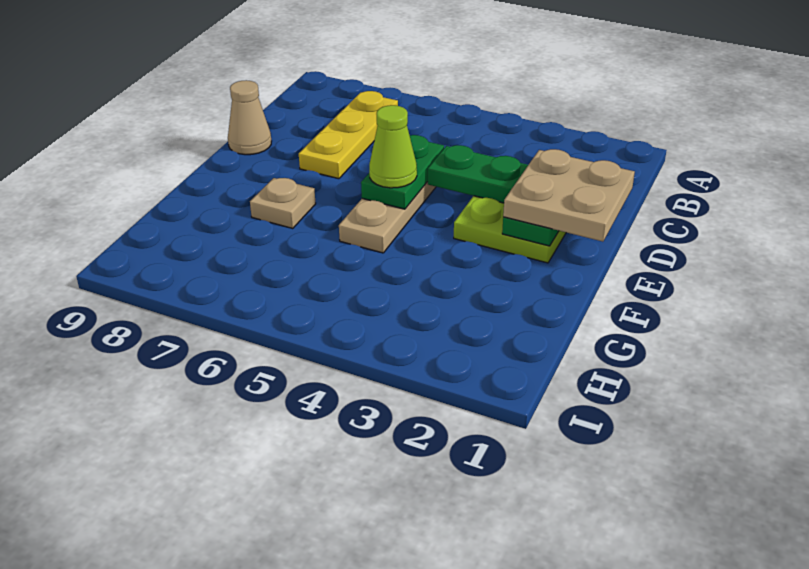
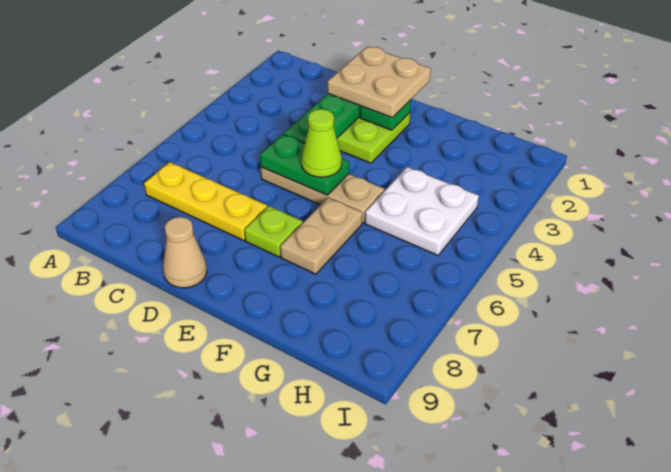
none -> lime 1x1 plate [244,206,303,257]
tan 1x1 plate [250,178,316,228] -> tan 1x2 plate [280,198,362,274]
none -> white 2x2 plate [365,167,479,255]

